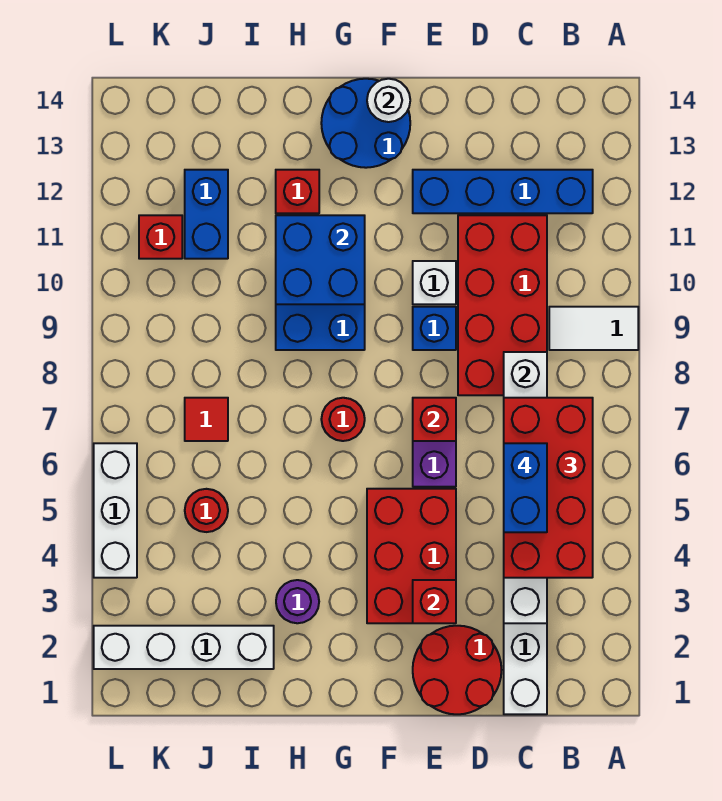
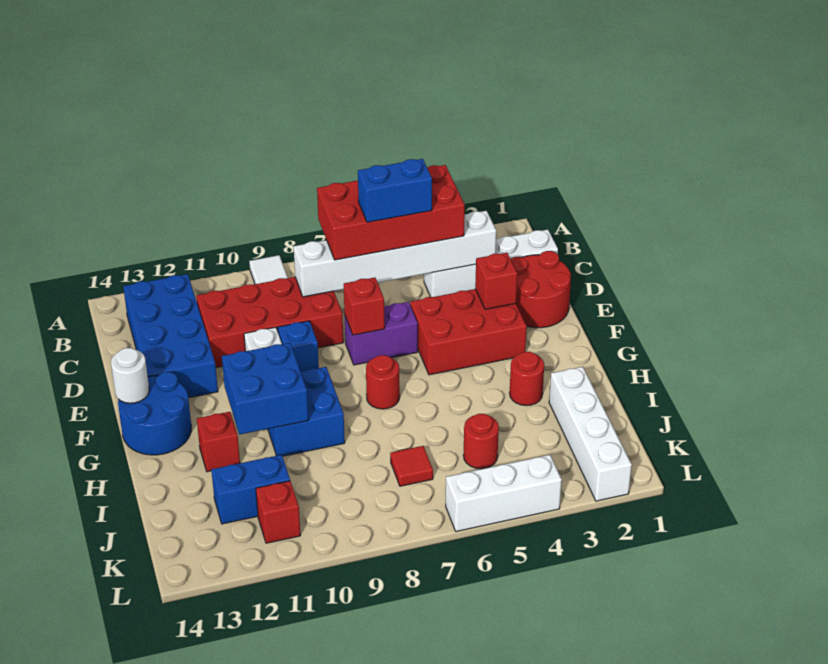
blue 1x4 brick [413,170,593,213] -> blue 2x4 brick [123,274,218,398]
purple 1x1 round brick [276,580,319,623] -> red 1x1 round brick [510,352,544,406]

